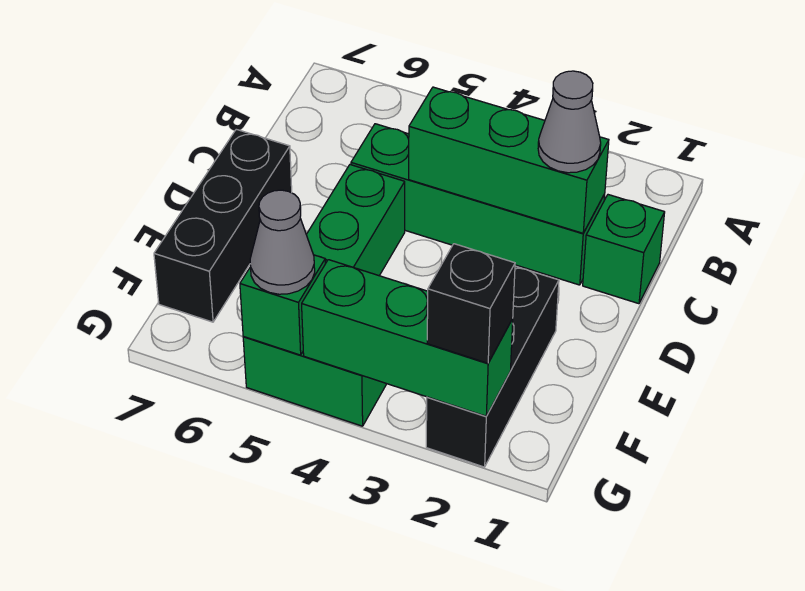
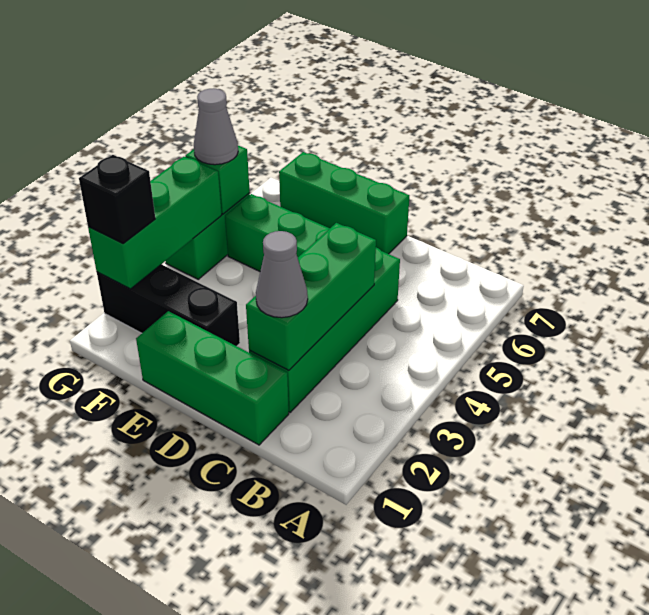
green 1x1 brick [583,195,665,304] -> green 1x3 brick [136,311,289,445]
black 1x3 brick [154,129,292,322] -> green 1x3 brick [279,152,409,254]

